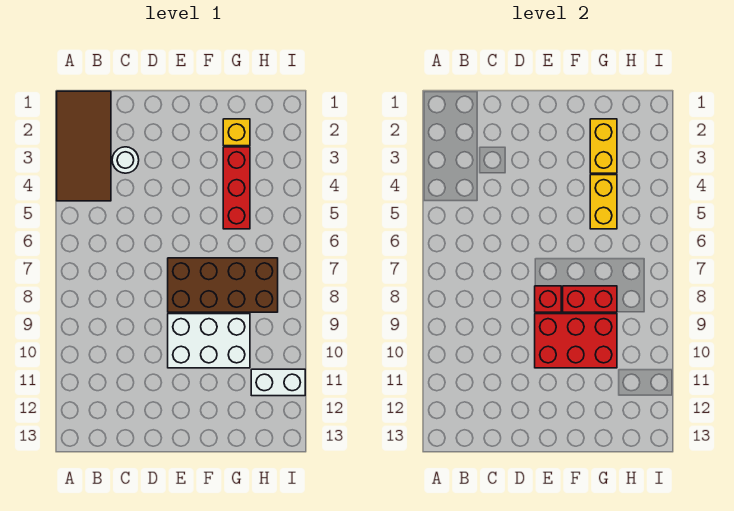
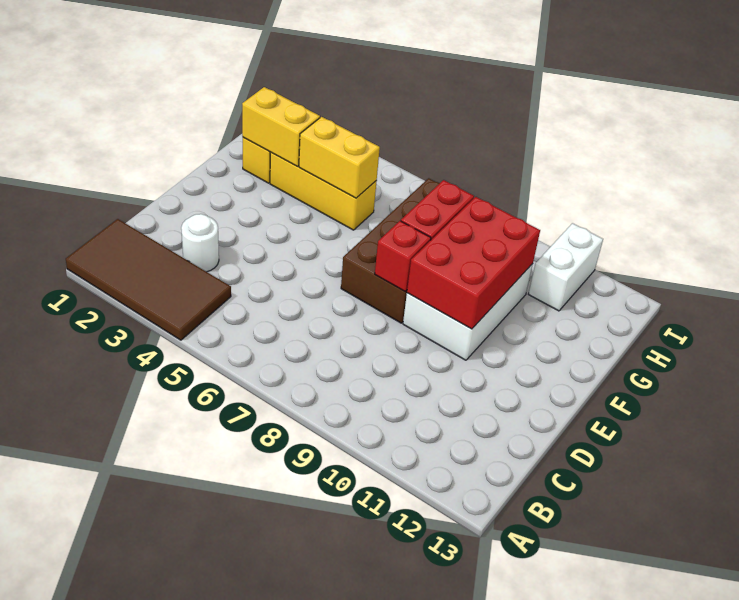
red 1x3 brick [223,147,250,229] -> yellow 1x3 brick [270,152,377,230]

